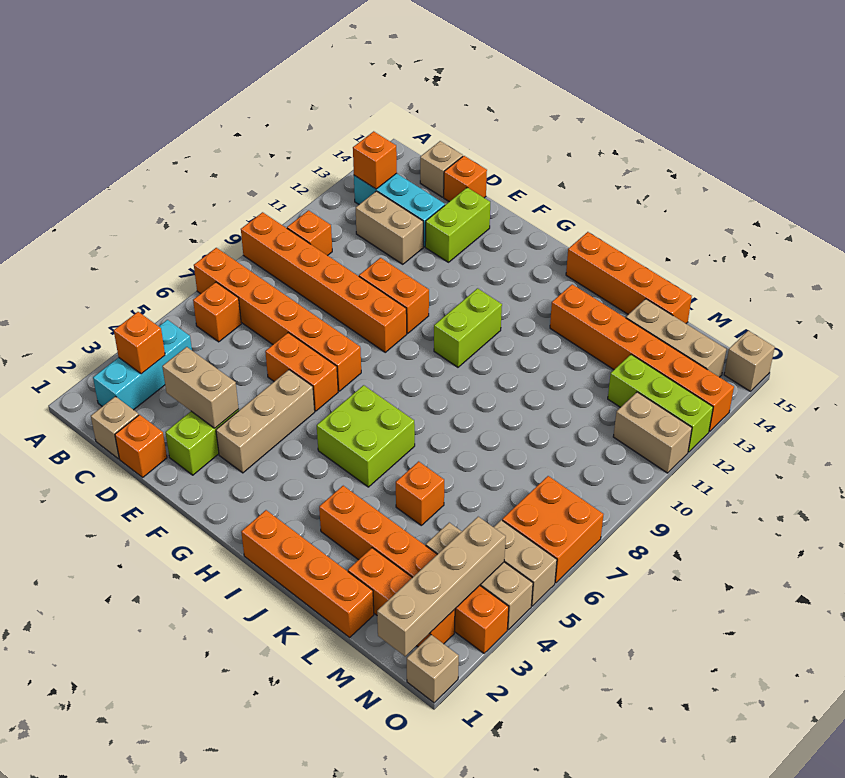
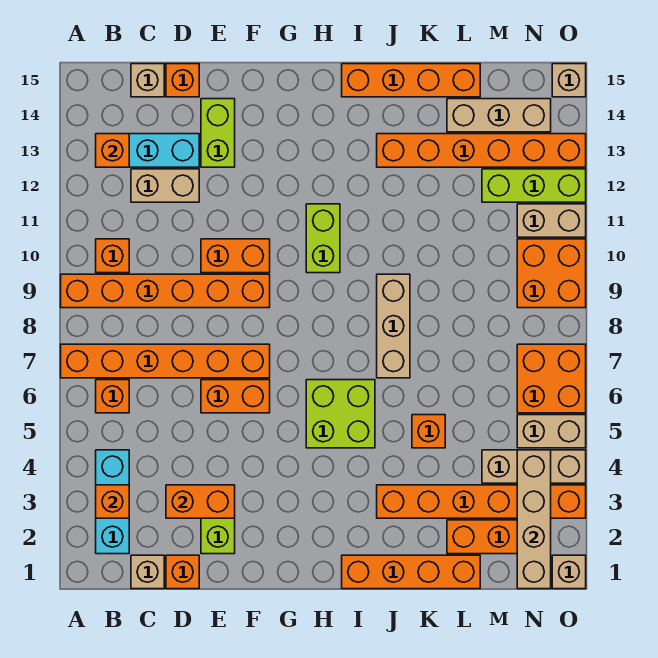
tan 1x2 brick [162,347,239,428] -> orange 1x2 brick [166,485,235,518]
tan 1x3 brick [216,370,315,473] -> tan 1x3 brick moved to [377,274,410,378]
none -> orange 2x2 brick [517,239,586,308]

